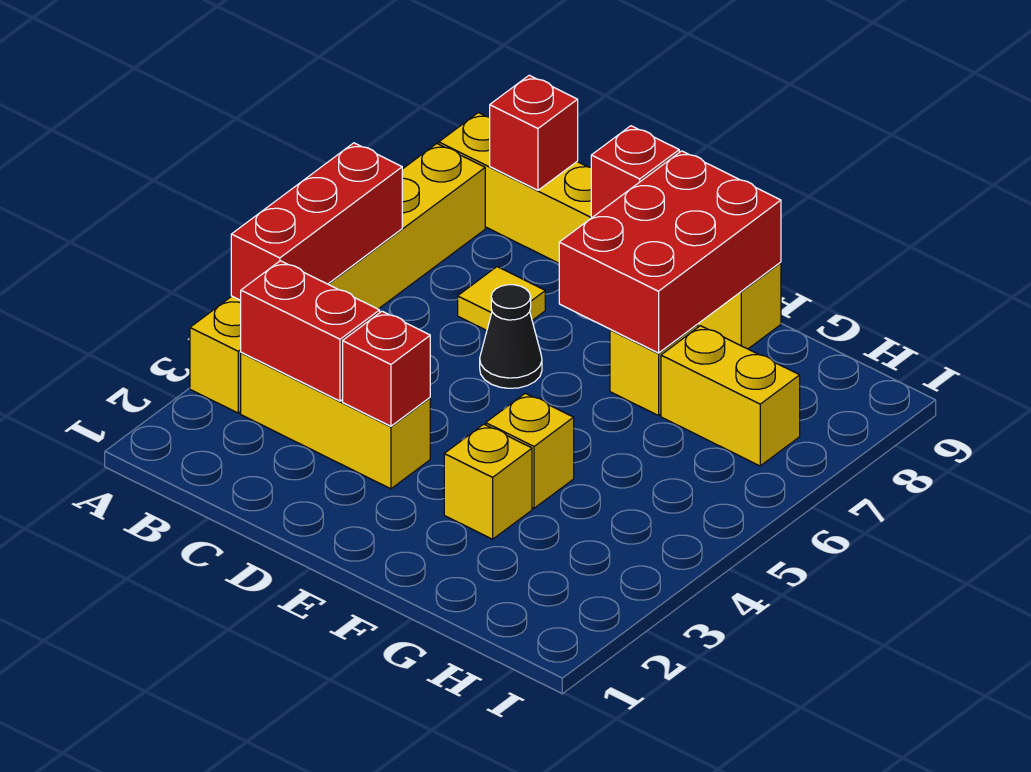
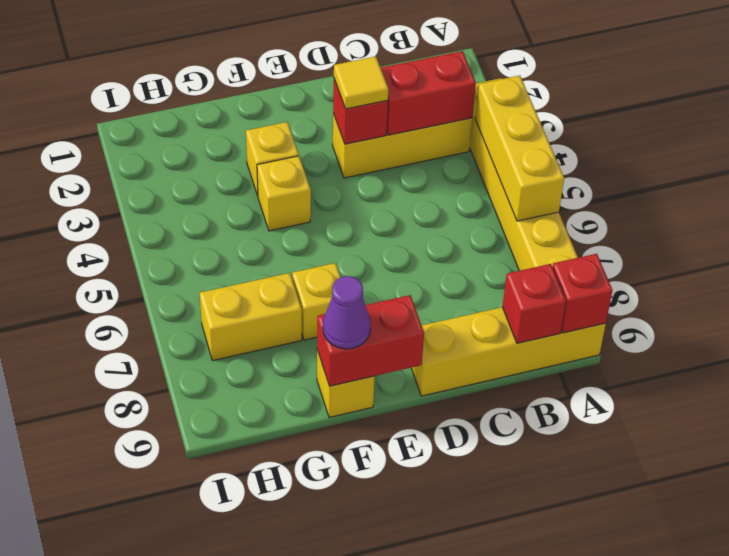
red 1x3 brick [231,143,402,300] -> yellow 1x3 brick [475,76,564,221]
yellow 1x1 tile [458,267,545,330] -> yellow 1x1 tile moved to [334,56,388,109]
black 1x1 cone [480,285,542,388] -> none
red 1x1 brick [591,126,679,217] -> red 1x1 brick moved to [552,254,613,333]
red 2x3 brick [559,151,781,353] -> red 1x2 brick [317,295,424,386]
none -> purple 1x1 cone [323,276,371,349]

